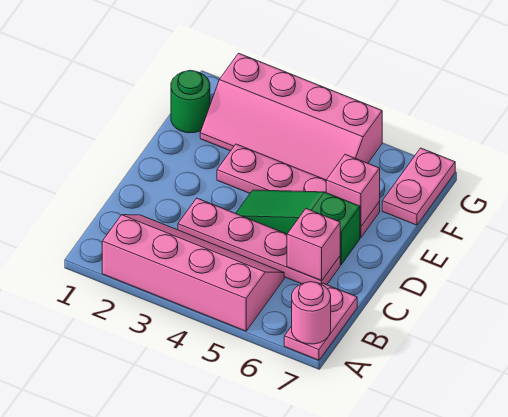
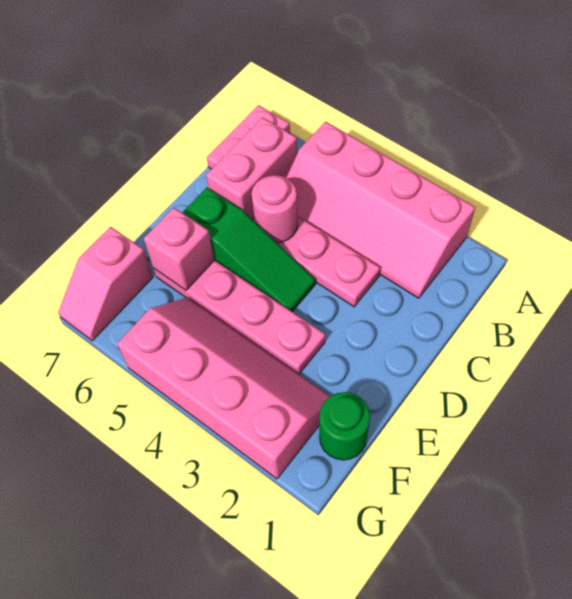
pink 1x1 round brick [292,282,331,344] -> pink 1x1 round brick moved to [252,175,298,243]
pink 1x1 brick [287,209,340,281] -> pink 1x2 brick [206,117,297,219]
pink 1x2 plate [382,148,455,225] -> pink 1x2 slope [58,227,153,341]

